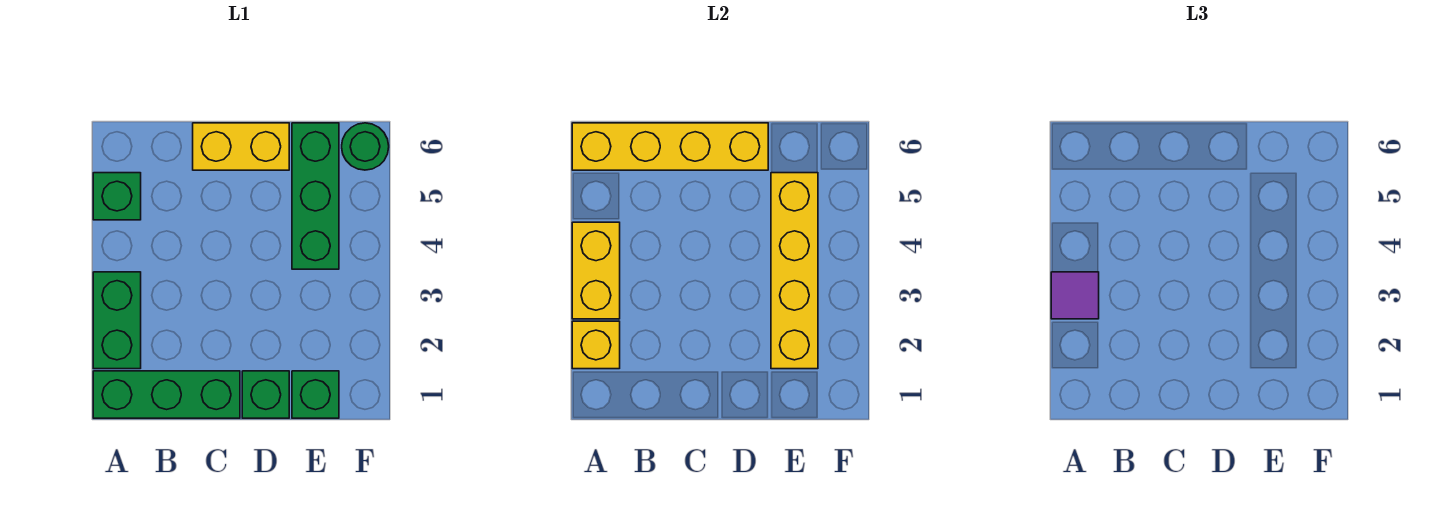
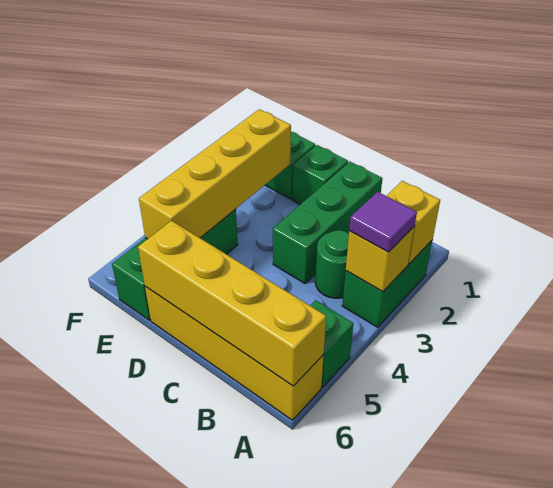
green 1x3 brick [93,371,240,418] -> green 1x3 brick turned to [273,162,382,283]
yellow 1x2 brick [572,222,620,319] -> yellow 1x1 brick [346,226,415,292]
yellow 1x2 brick [193,123,289,170] -> yellow 1x4 brick [145,286,324,420]
green 1x1 round brick [342,123,389,170] -> green 1x1 round brick moved to [315,230,349,298]

